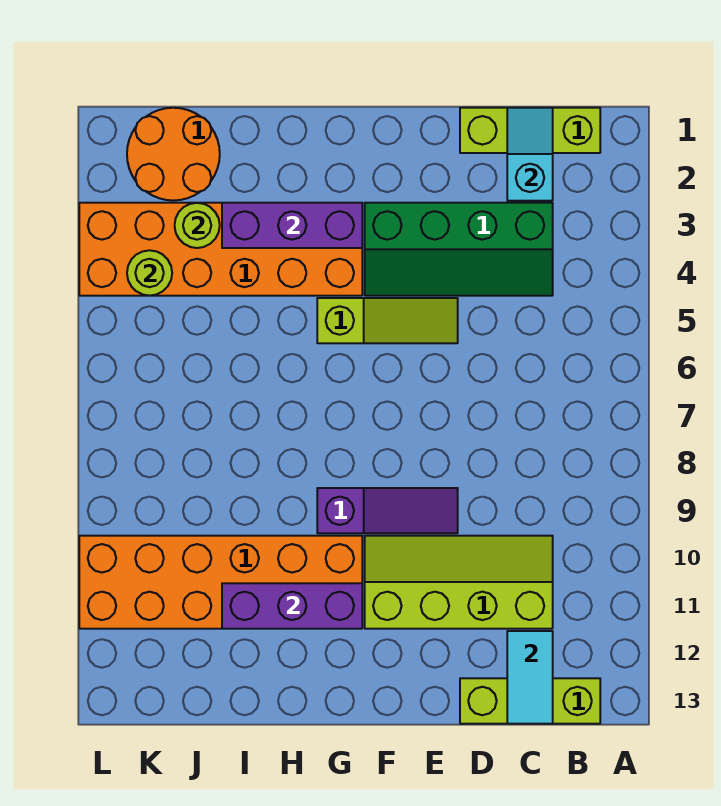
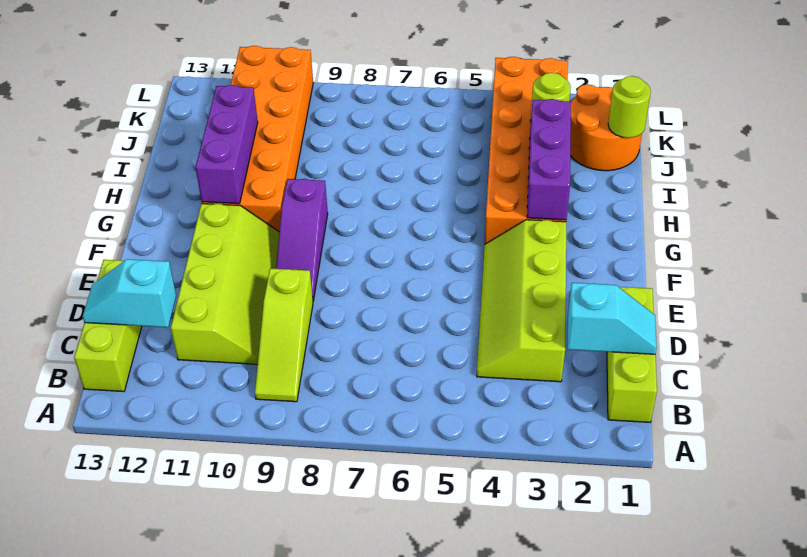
green 2x4 slope [365,203,553,296] -> lime 2x4 slope [477,220,566,382]
cyan 1x2 tile [507,631,553,724] -> cyan 1x2 slope [83,259,176,327]
lime 1x3 slope [317,298,458,343] -> lime 1x3 slope moved to [255,268,313,402]
lime 1x1 round brick [127,250,172,296] -> lime 1x1 round brick moved to [608,76,651,138]

